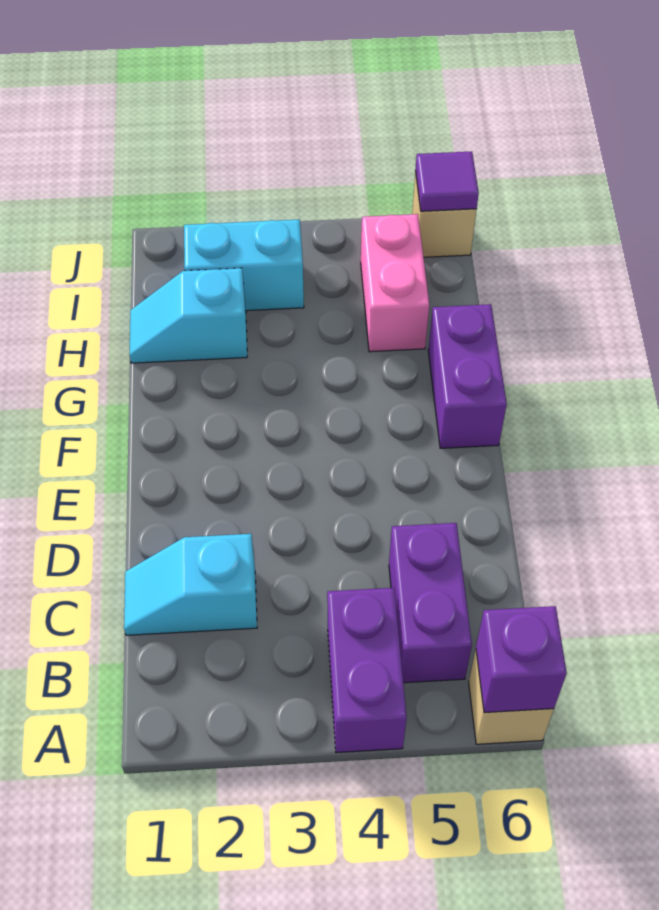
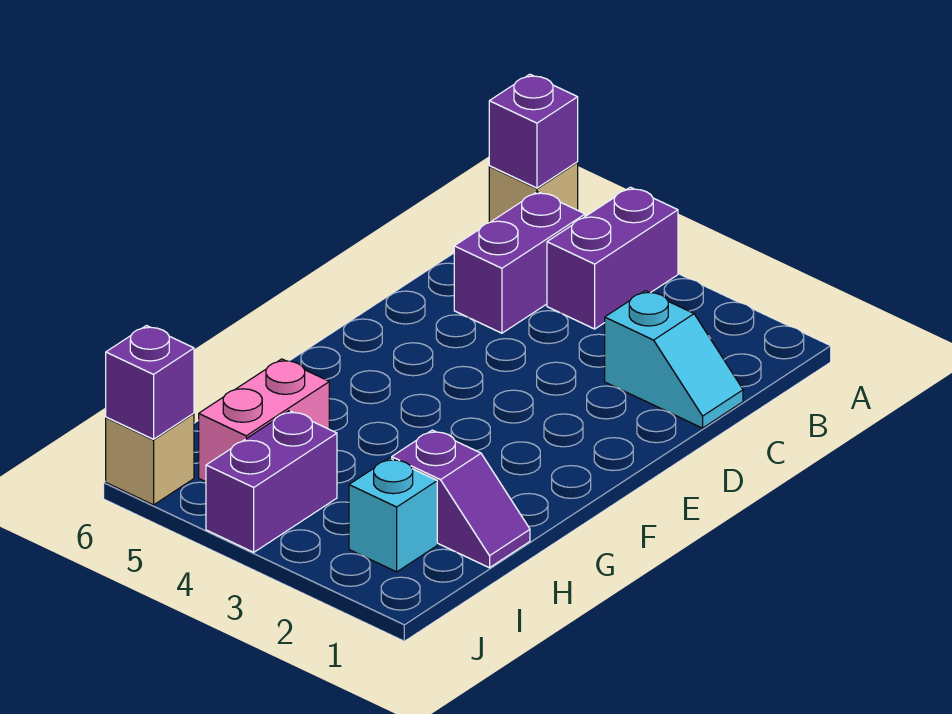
purple 1x2 brick [428,304,507,448] -> purple 1x2 brick moved to [206,411,337,552]
cyan 1x2 slope [130,268,247,363] -> purple 1x2 slope [392,430,530,568]
cyan 1x2 brick [184,219,304,311] -> cyan 1x1 brick [349,458,437,572]
purple 1x1 tile [415,151,479,211] -> purple 1x1 brick [106,326,194,439]

